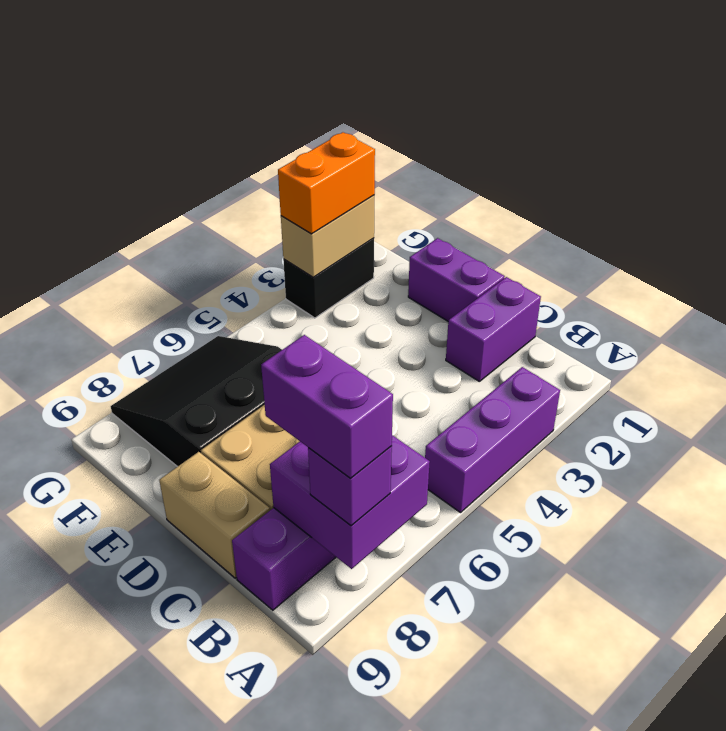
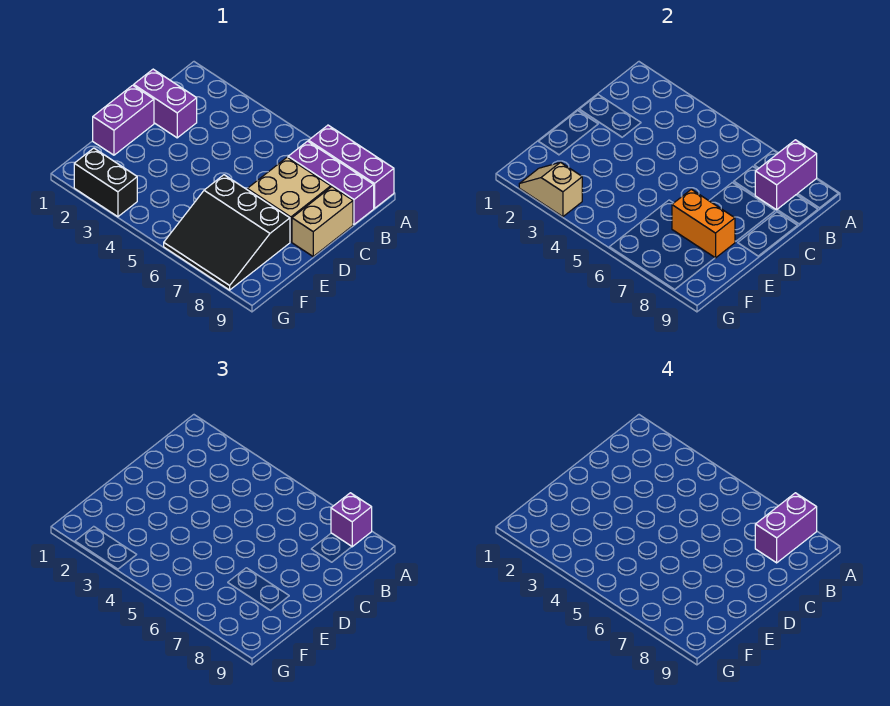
purple 1x3 brick [425,367,560,513] -> purple 1x3 brick moved to [309,125,394,208]
purple 2x2 brick [270,435,430,569] -> purple 1x2 brick [755,140,817,210]
tan 1x2 brick [281,195,374,277] -> tan 1x2 slope [519,162,582,217]
orange 1x2 brick [278,132,375,234] -> orange 1x2 brick moved to [672,189,735,258]

